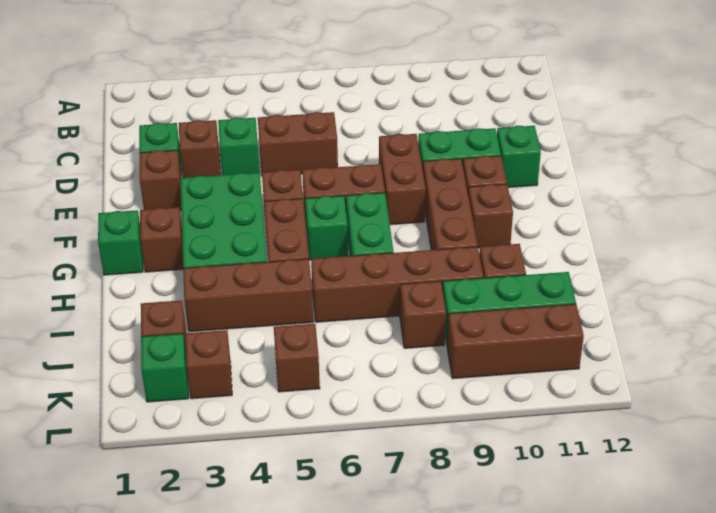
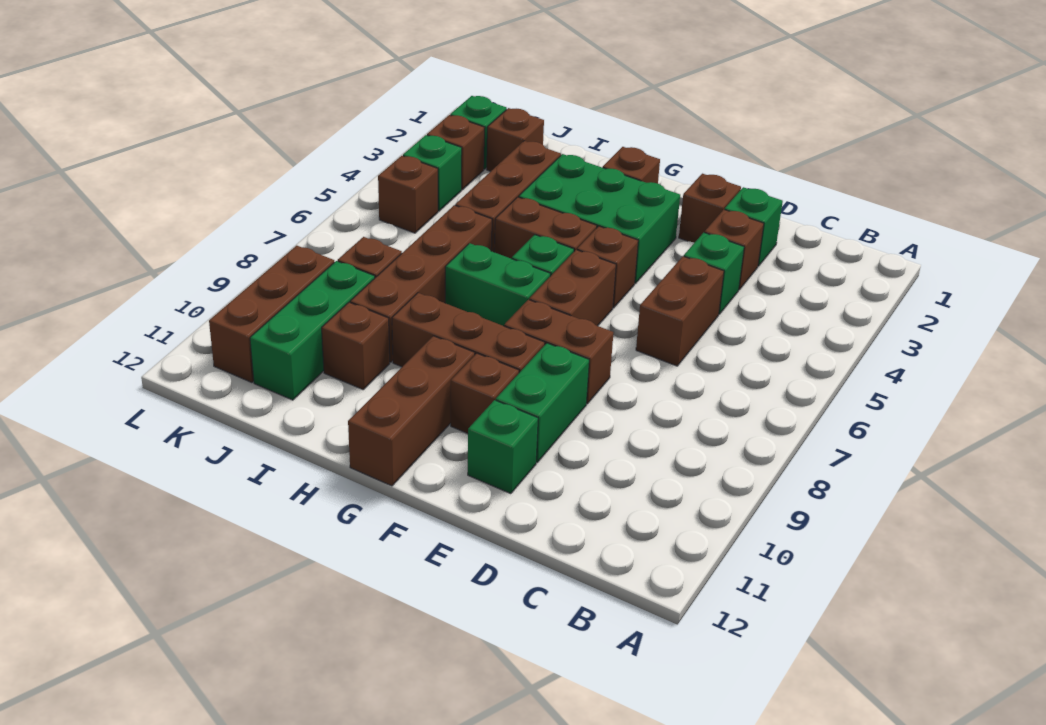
green 1x1 brick [98,210,143,275] -> green 1x1 brick moved to [403,135,462,211]
brown 1x1 brick [468,184,513,248] -> brown 1x3 brick [348,336,475,486]

